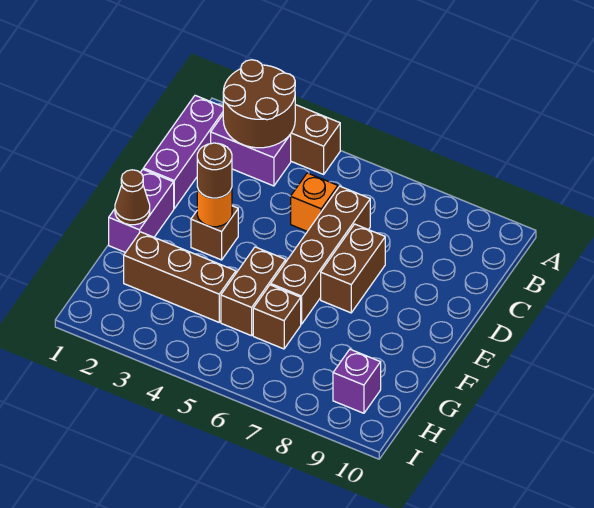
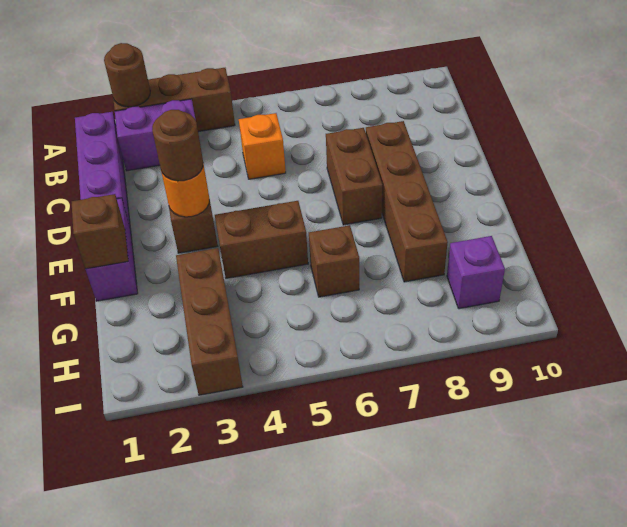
brown 2x2 round brick [223,60,295,148] -> brown 1x1 round brick [104,43,150,107]
brown 1x4 brick [271,186,370,324] -> brown 1x4 brick moved to [366,121,448,282]
brown 1x1 cone [115,170,150,225] -> brown 1x1 brick [72,194,128,269]
brown 1x2 brick [221,247,286,336] -> brown 1x2 brick turned to [215,201,308,278]
brown 1x3 brick [124,232,236,322] -> brown 1x3 brick turned to [176,248,243,395]

